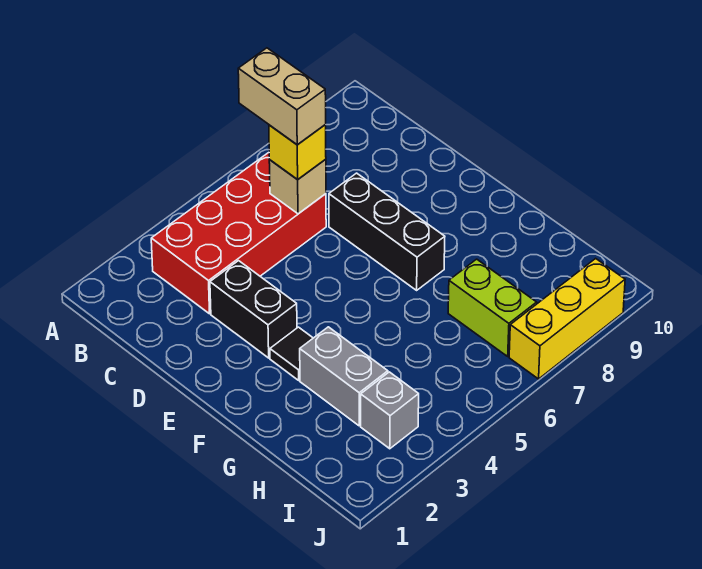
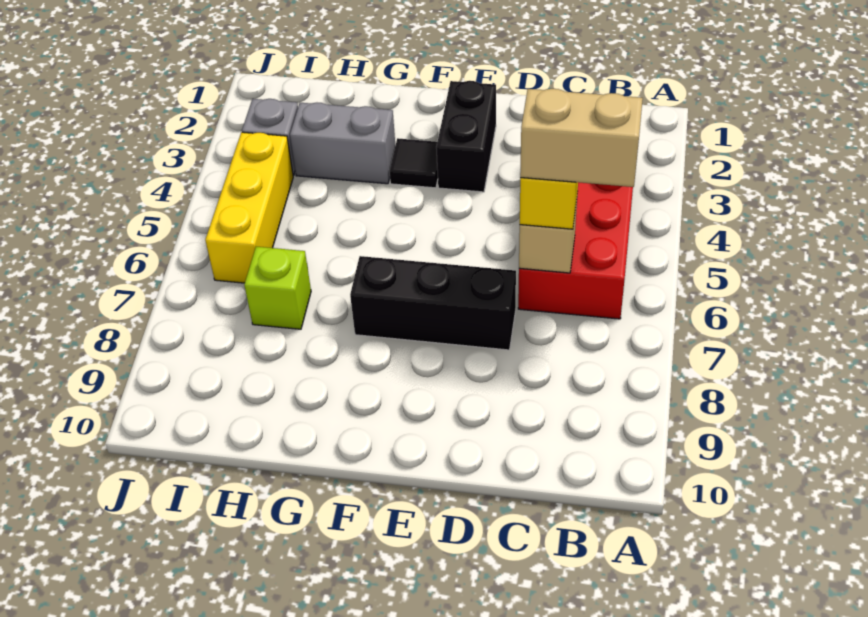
black 1x2 brick [210,261,297,358] -> black 1x2 brick turned to [436,81,496,192]
lime 1x2 brick [448,259,537,356] -> lime 1x1 brick [244,247,311,329]
yellow 1x3 brick [509,258,625,379] -> yellow 1x3 brick moved to [205,132,293,283]

